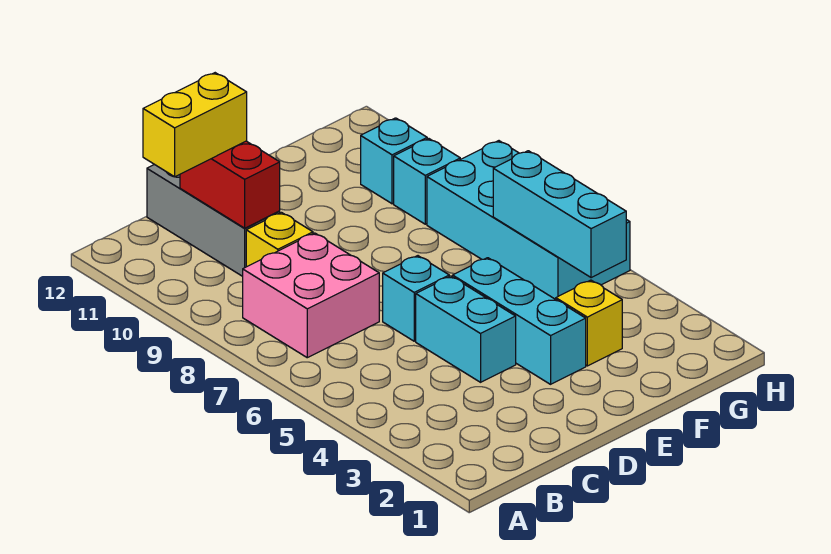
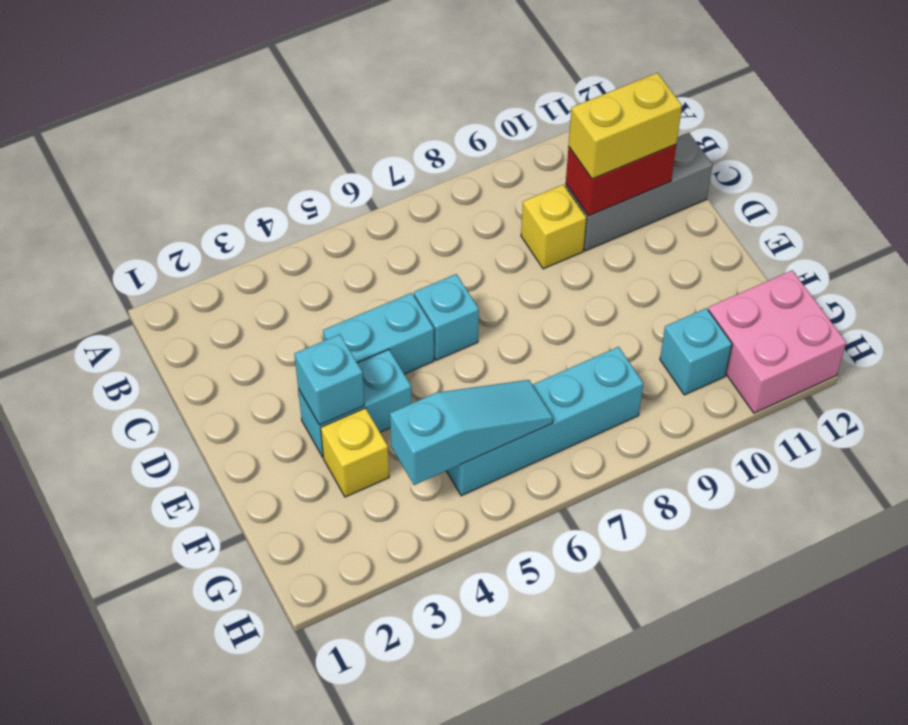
pink 2x2 brick [243,233,379,358] -> pink 2x2 brick moved to [708,270,846,413]
yellow 1x2 brick [143,73,247,177] -> yellow 1x2 brick turned to [569,73,682,179]
cyan 1x3 brick [453,258,586,384] -> cyan 1x2 brick [298,349,412,457]
cyan 1x3 brick [493,151,626,278] -> cyan 1x3 slope [390,380,553,485]
cyan 2x4 brick [427,141,630,299] -> cyan 1x4 brick [447,347,643,496]
cyan 1x1 brick [394,139,460,224] -> cyan 1x1 brick moved to [294,334,364,425]

